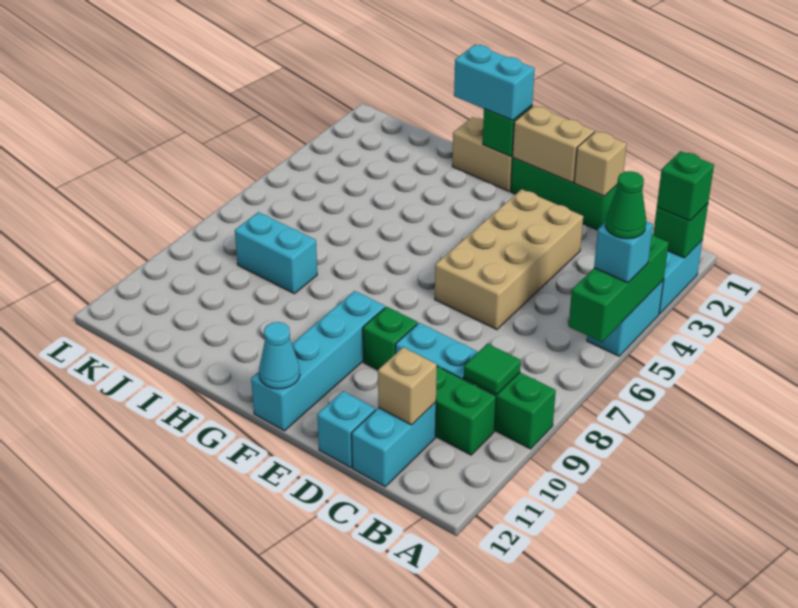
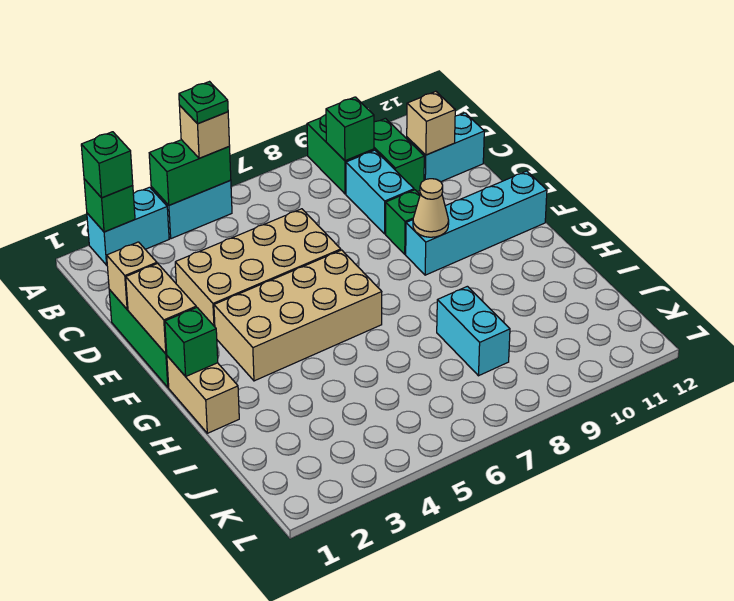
green 1x3 brick [569,234,669,342] -> green 1x2 brick [149,140,231,205]
cyan 1x1 brick [594,221,653,283] -> tan 1x1 brick [180,106,230,158]
green 1x1 cone [606,171,646,239] -> green 1x1 plate [179,82,228,124]
green 1x1 tile [464,344,521,394] -> green 1x1 brick [326,97,374,161]
cyan 1x1 brick [317,391,375,468] -> none
none -> tan 2x4 brick [214,250,382,381]
none -> tan 1x1 cone [413,179,449,237]
cyan 1x1 cone [259,322,300,389] -> none
cyan 1x2 brick [454,45,535,120] -> none

